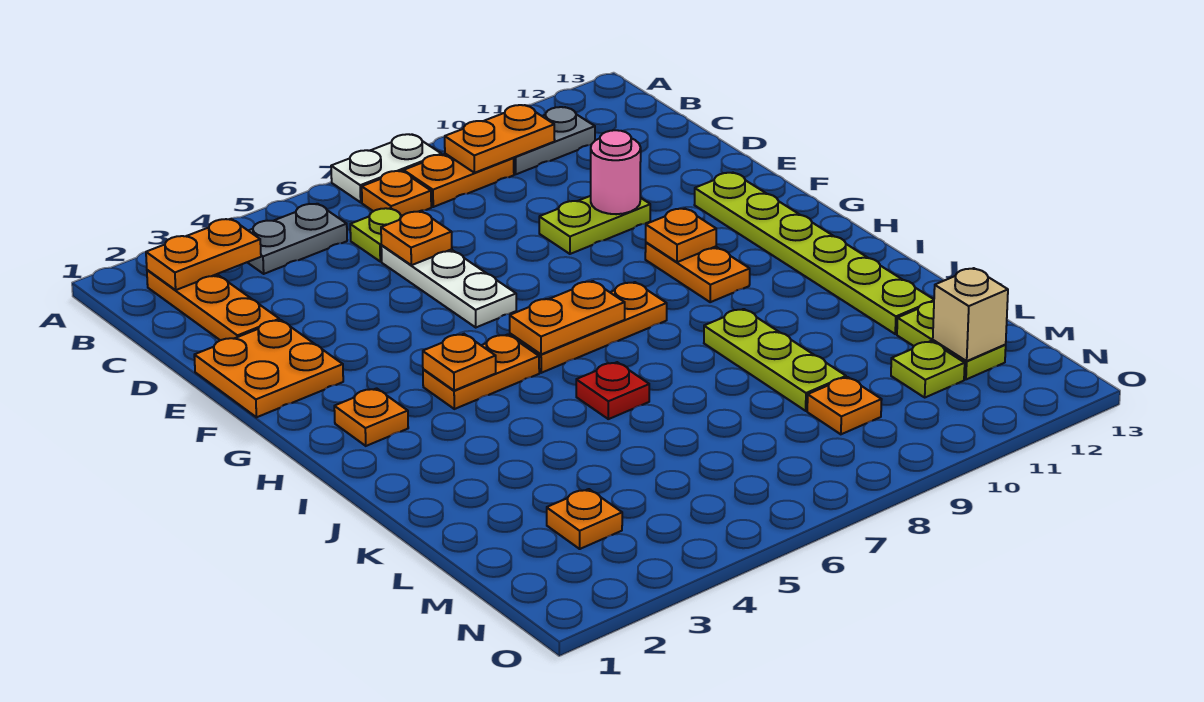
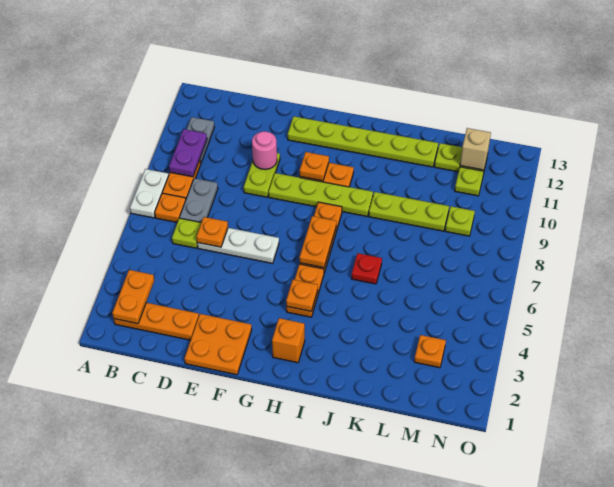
grey 1x2 plate [247,204,347,274] -> grey 1x2 plate moved to [180,178,218,222]
orange 1x2 plate [445,105,555,173] -> purple 1x2 plate [169,129,207,177]
none -> lime 1x4 plate [268,173,373,216]
orange 1x1 plate [334,388,408,446] -> orange 1x1 brick [272,318,305,363]
orange 1x1 plate [807,377,882,434] -> lime 1x1 plate [445,206,475,236]

